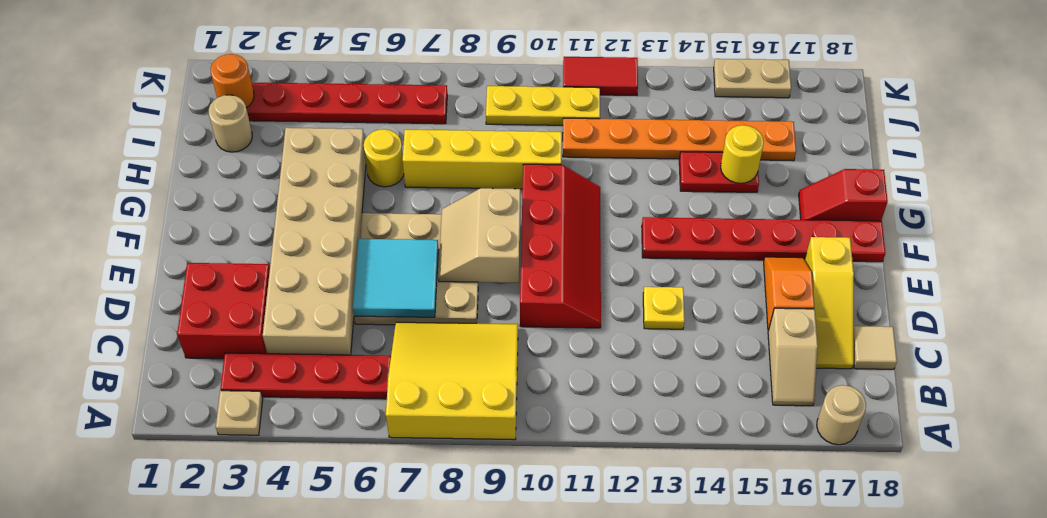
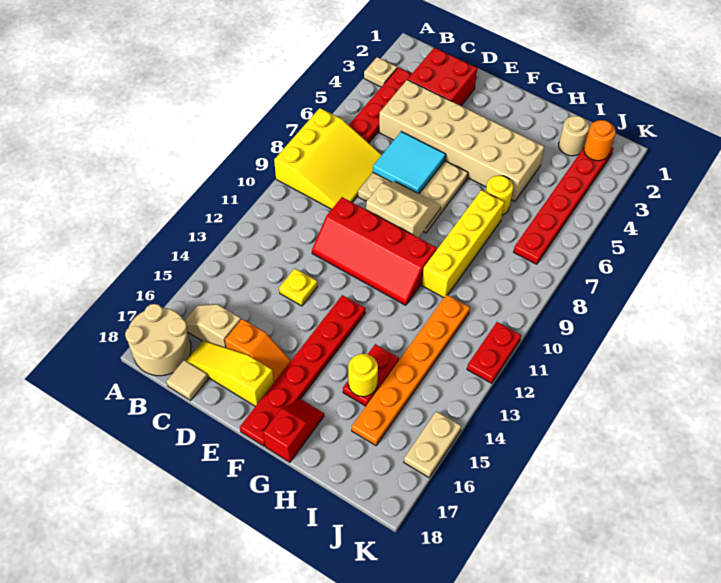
tan 1x1 round brick [817,385,866,445] -> tan 2x2 round brick [125,304,191,376]
yellow 1x3 plate [486,86,600,125] -> none
red 1x2 tile [563,57,638,95] -> red 1x2 plate [467,322,521,383]

